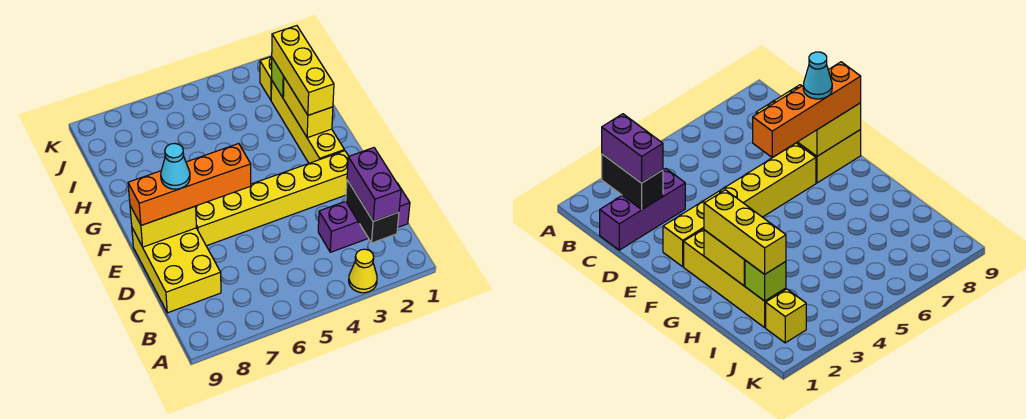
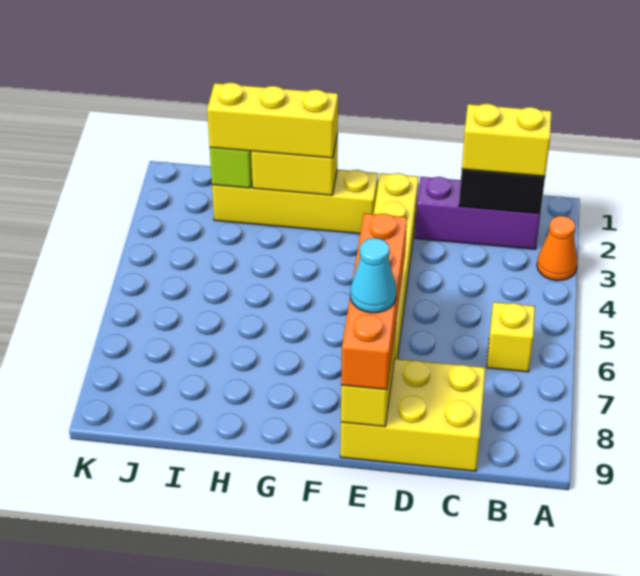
yellow 1x1 cone [349,249,377,293] -> orange 1x1 cone [537,216,577,281]
purple 1x2 brick [347,148,401,221] -> yellow 1x2 brick [462,104,552,176]
purple 1x3 brick [318,183,410,252] -> purple 1x3 brick turned to [415,177,540,249]
yellow 1x1 brick [260,57,272,100] -> yellow 1x1 brick moved to [487,302,535,372]

